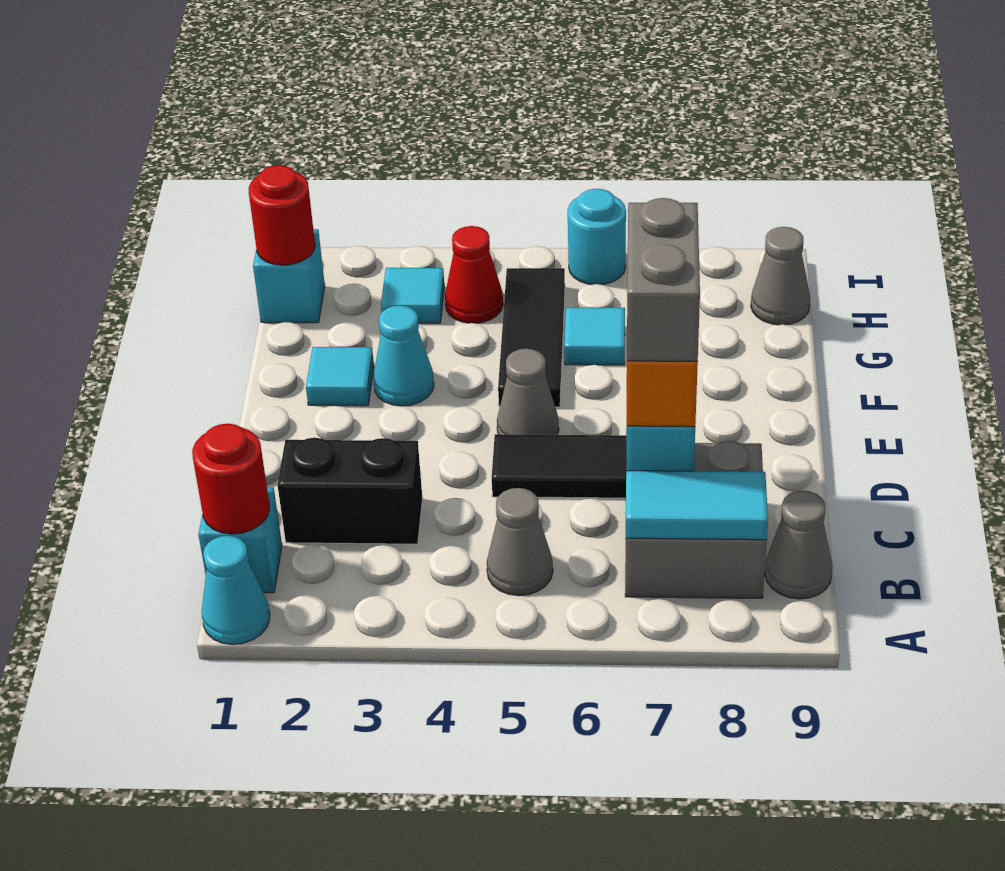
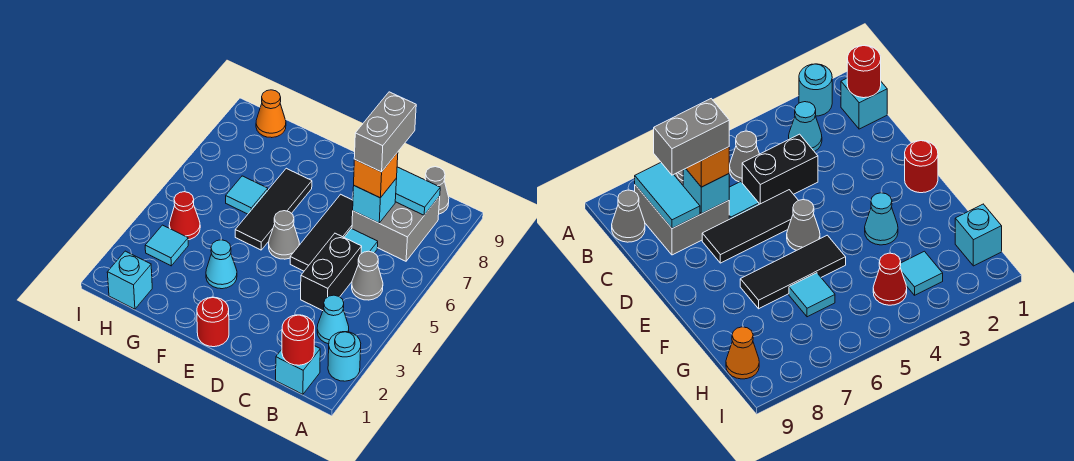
cyan 1x1 cone [202,536,270,644] -> cyan 1x1 cone moved to [317,295,349,344]
cyan 1x2 tile [626,471,768,540] -> cyan 1x2 tile turned to [395,167,440,215]
black 1x2 brick [278,438,422,544] -> black 1x2 brick moved to [301,233,362,311]
grey 1x2 brick [627,198,700,361] -> grey 1x2 brick turned to [354,92,416,172]
cyan 1x1 tile [306,347,374,406] -> cyan 1x1 tile moved to [344,229,378,254]
black 1x3 tile [498,268,565,407] -> black 1x3 tile turned to [235,168,312,250]
red 1x1 round brick [249,165,315,265] -> red 1x1 round brick moved to [197,297,229,347]
grey 1x1 cone [751,227,810,325] -> orange 1x1 cone [256,90,286,138]
cyan 1x1 round brick [568,189,626,285] -> cyan 1x1 round brick moved to [328,332,361,381]

